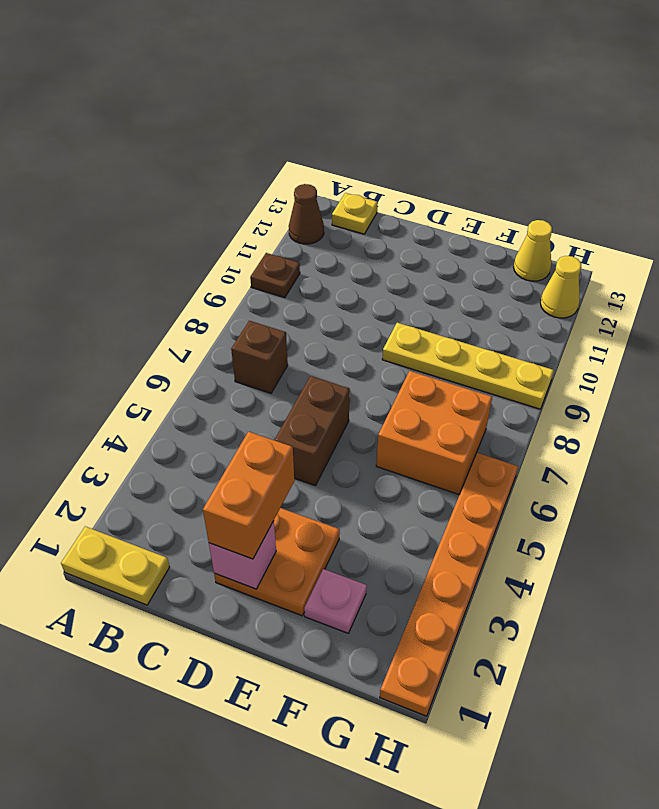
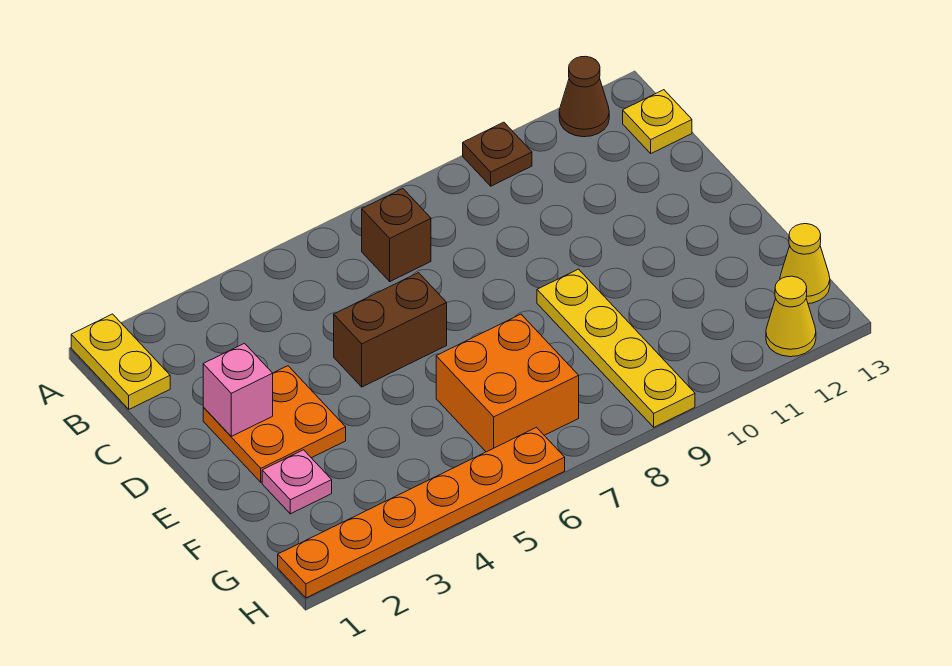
orange 1x2 brick [203,432,294,559] -> none

